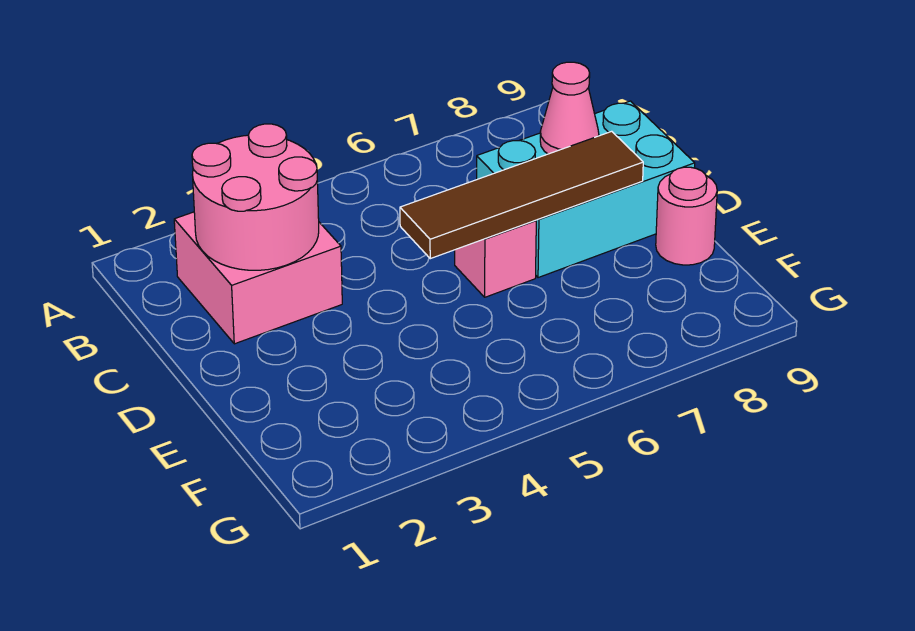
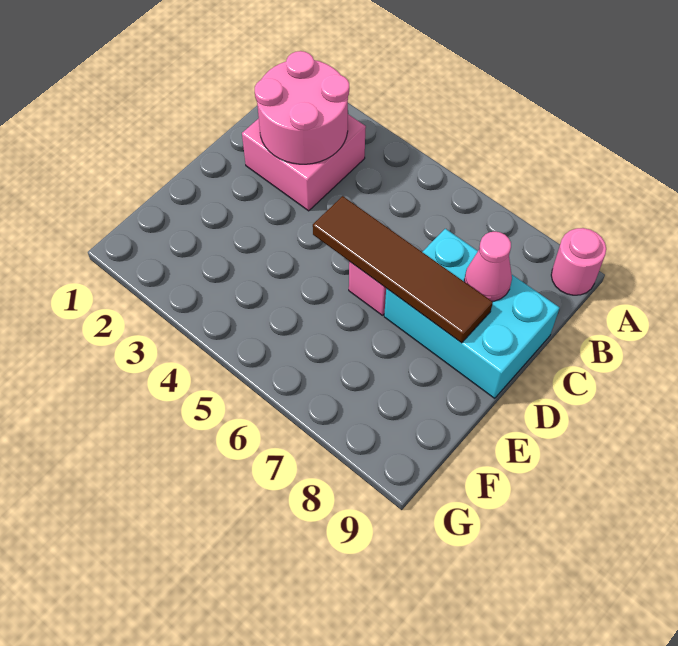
pink 1x1 round brick [656,167,717,265] -> pink 1x1 round brick moved to [551,228,606,295]

